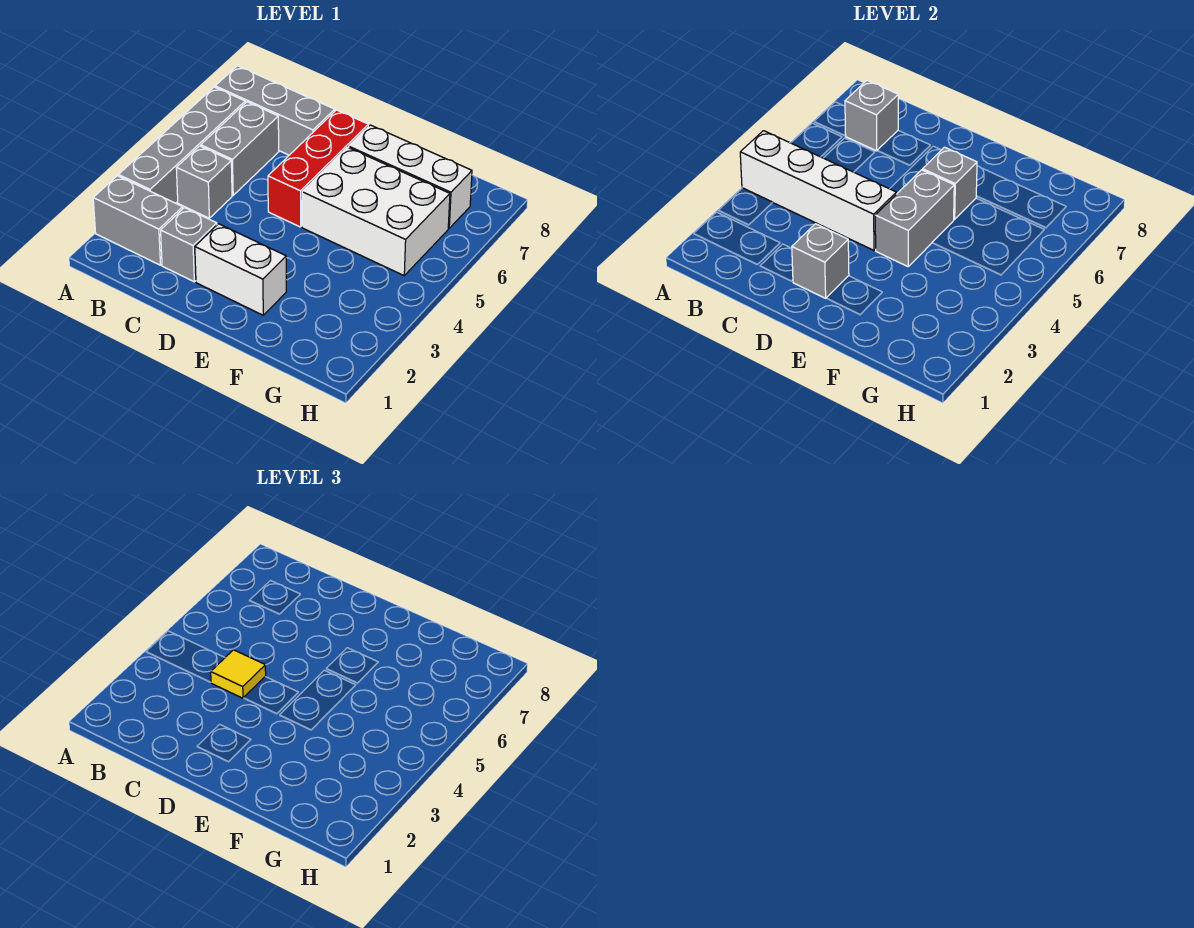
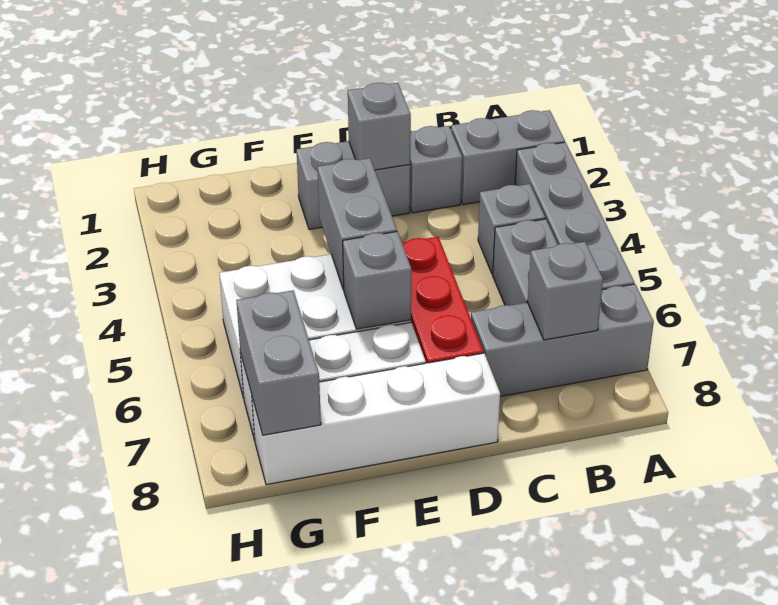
white 1x4 brick [740,131,896,250] -> white 1x4 brick moved to [252,353,500,485]
yellow 1x1 tile [211,650,266,698] -> none
white 1x2 brick [195,224,286,315] -> grey 1x2 brick [297,141,410,229]
none -> grey 1x2 brick [236,290,321,435]

